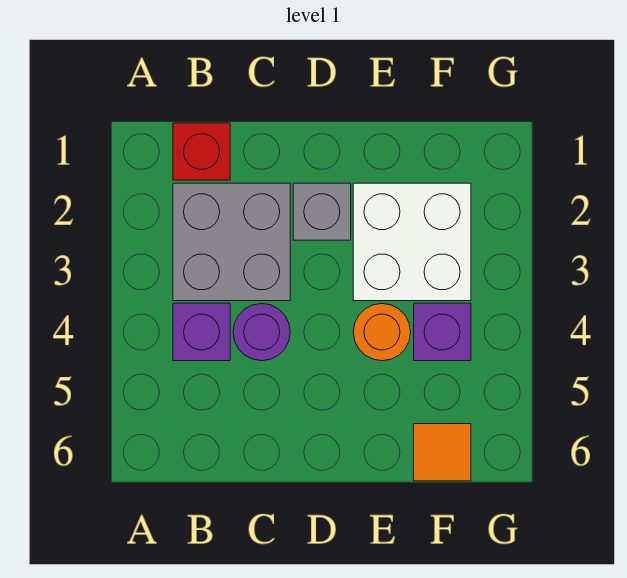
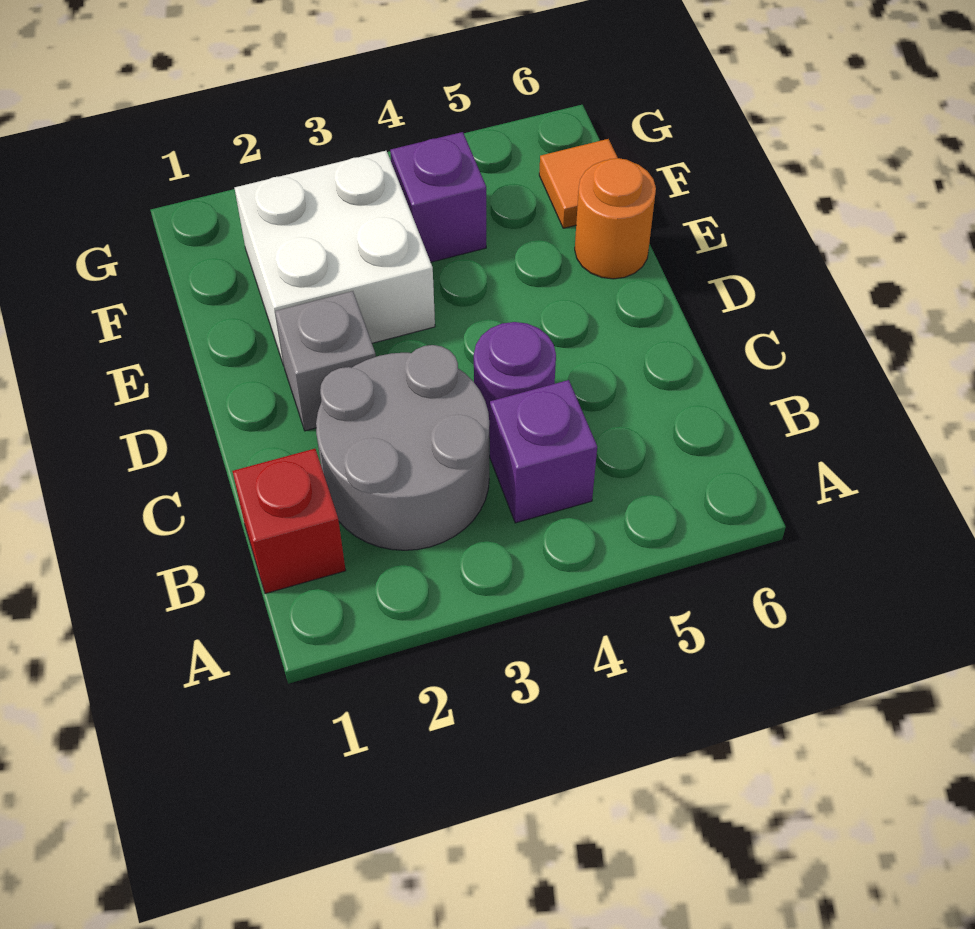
grey 2x2 brick [173,183,290,301] -> grey 2x2 round brick [316,345,489,550]
orange 1x1 round brick [353,304,411,361] -> orange 1x1 round brick moved to [575,158,656,279]

